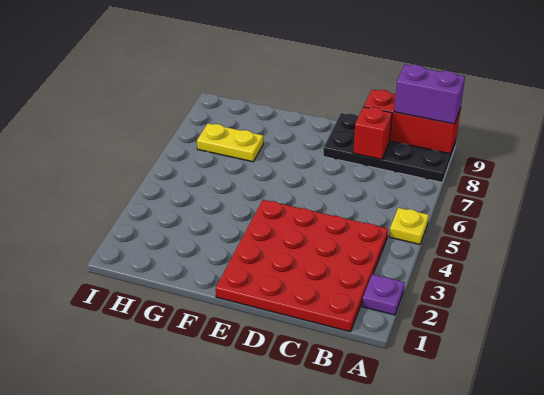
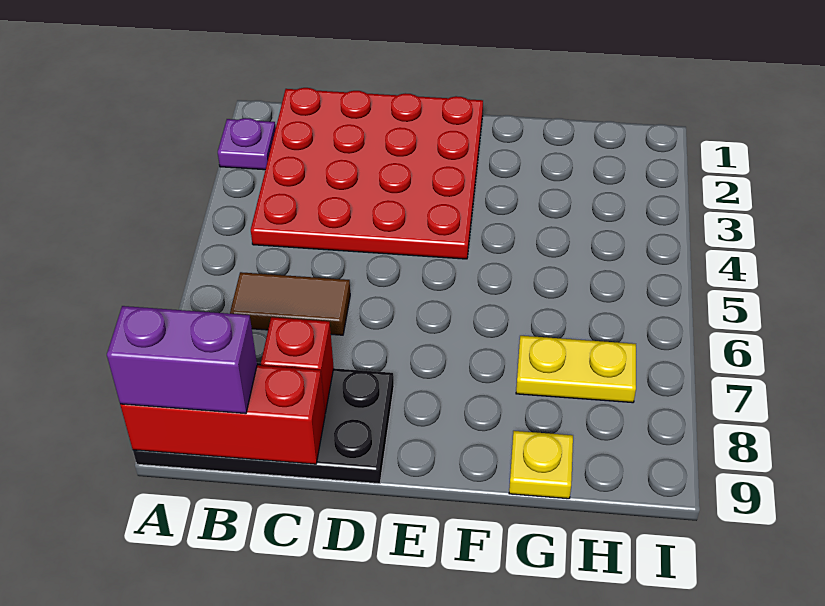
yellow 1x1 plate [389,208,429,244] -> yellow 1x1 plate moved to [509,431,573,499]
none -> brown 1x2 tile [230,272,350,335]

